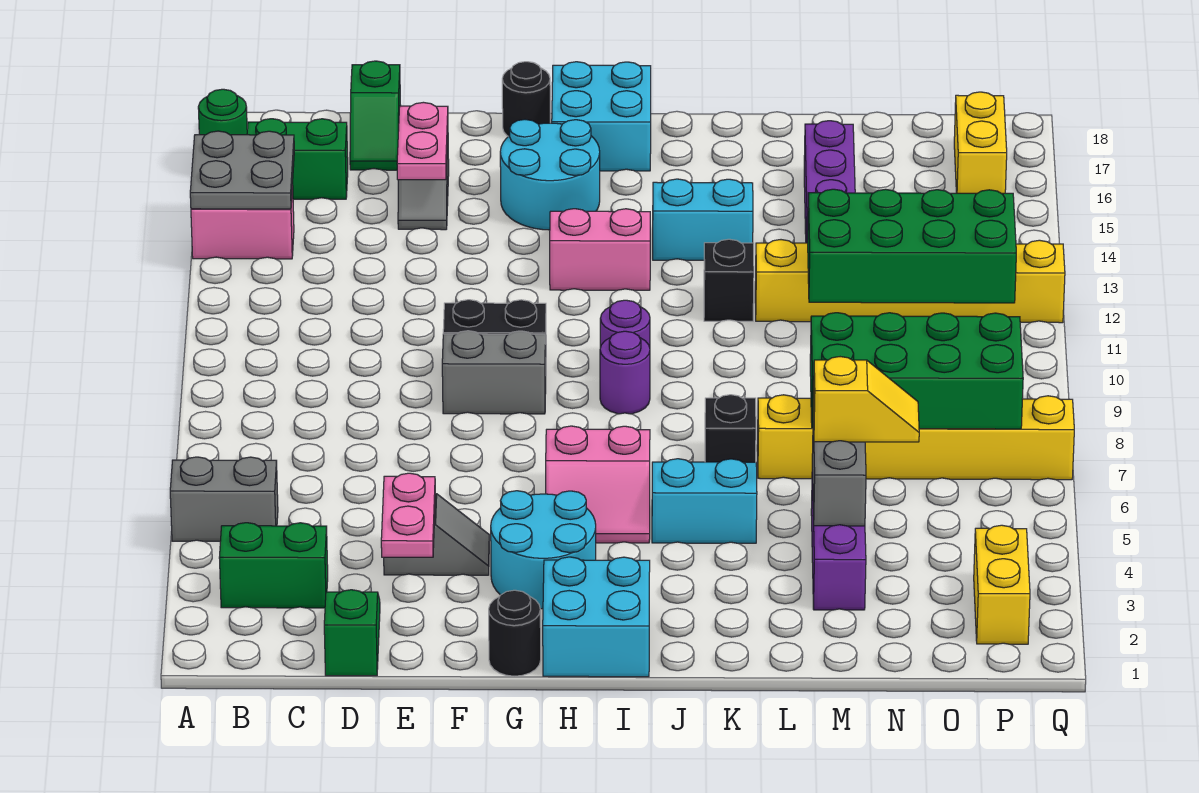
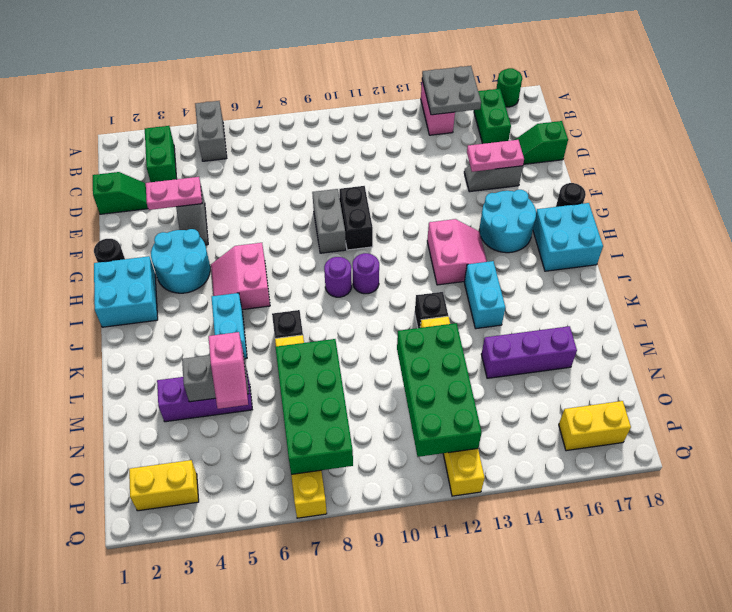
yellow 1x2 slope [813,357,919,442] -> pink 1x2 slope [209,332,248,409]

